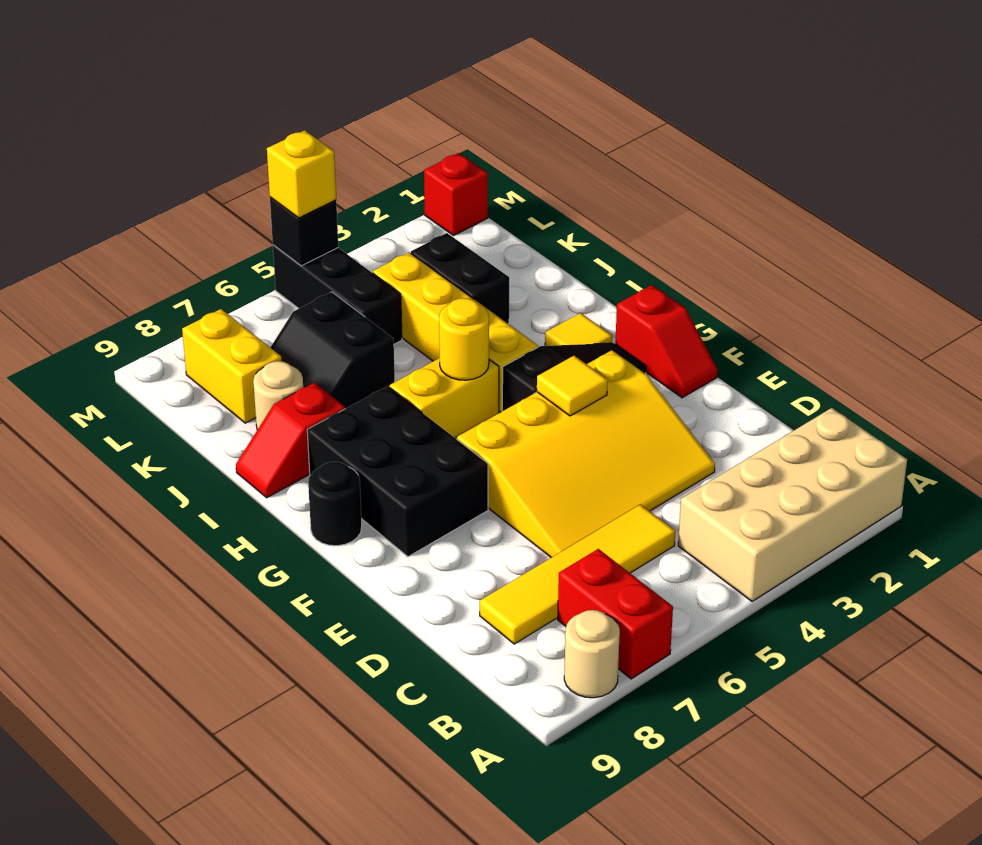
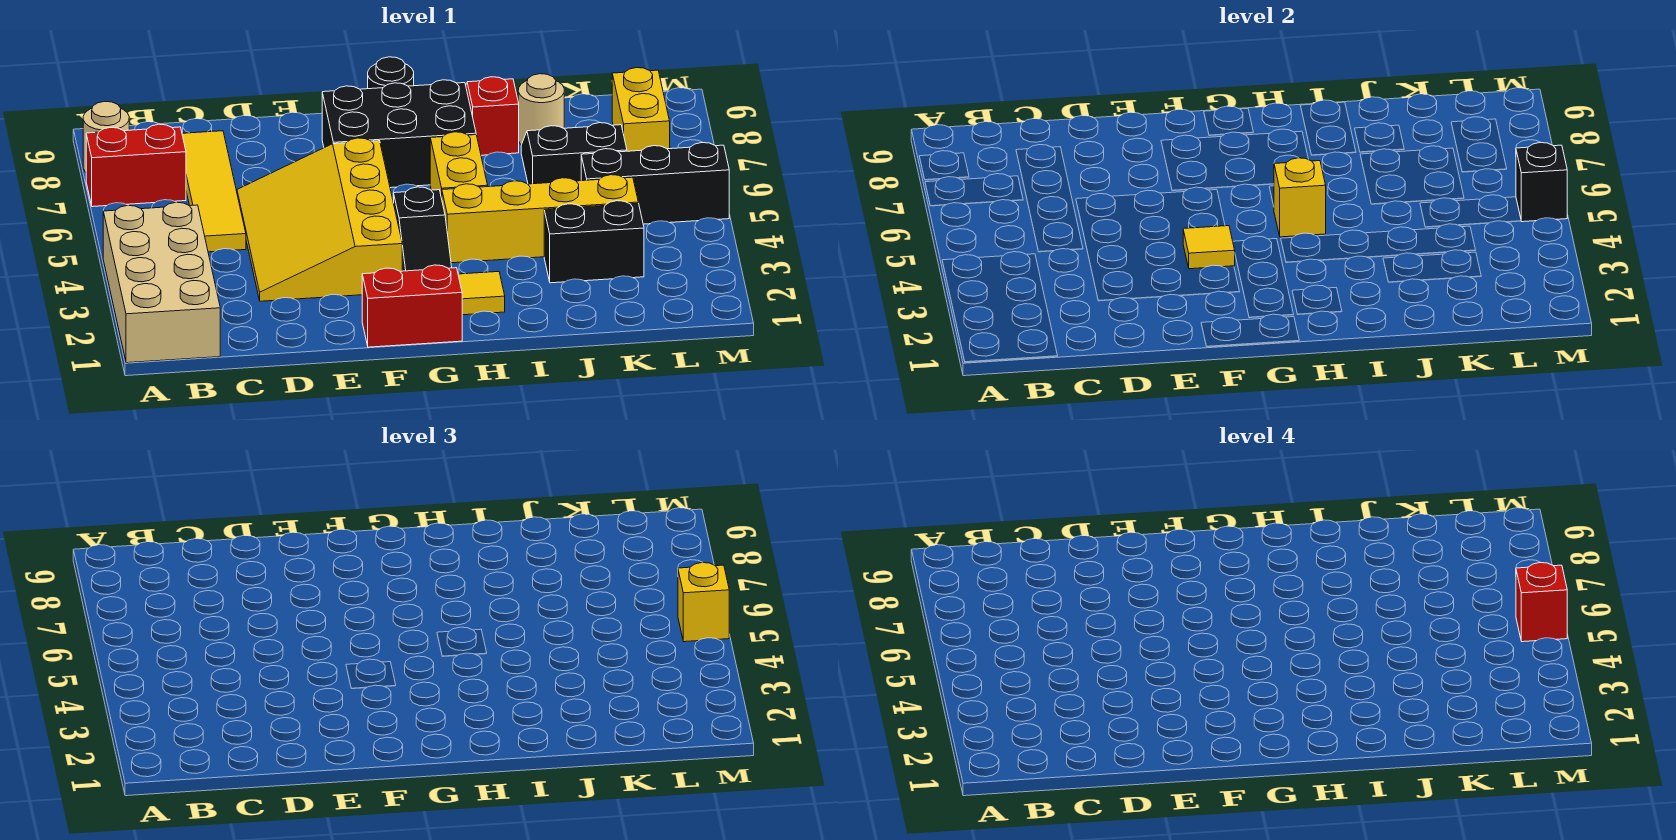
red 1x2 slope [615,285,717,398] -> red 1x2 brick [362,265,462,347]
yellow 1x1 round brick [439,298,489,380] -> yellow 1x1 brick [1274,158,1326,237]
yellow 1x2 brick [182,309,281,423] -> yellow 1x2 brick turned to [612,68,670,151]
red 1x1 brick [424,153,488,236] -> red 1x1 brick moved to [1516,563,1567,642]

